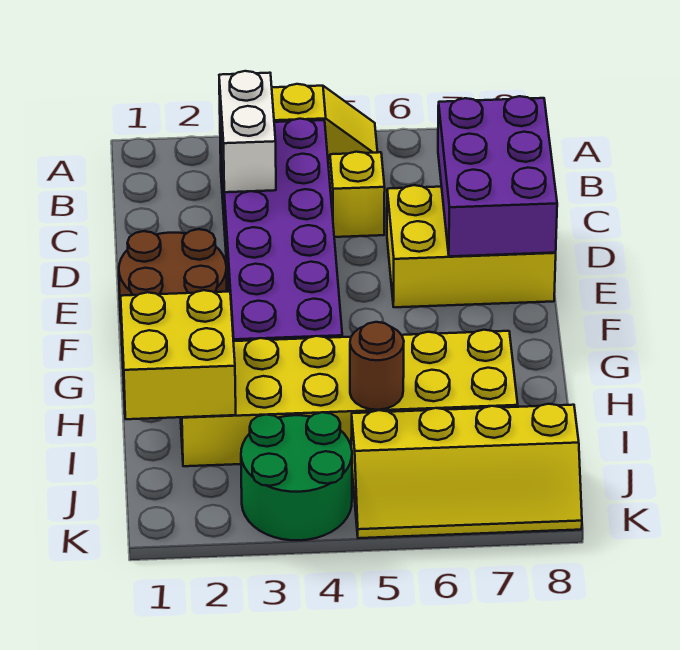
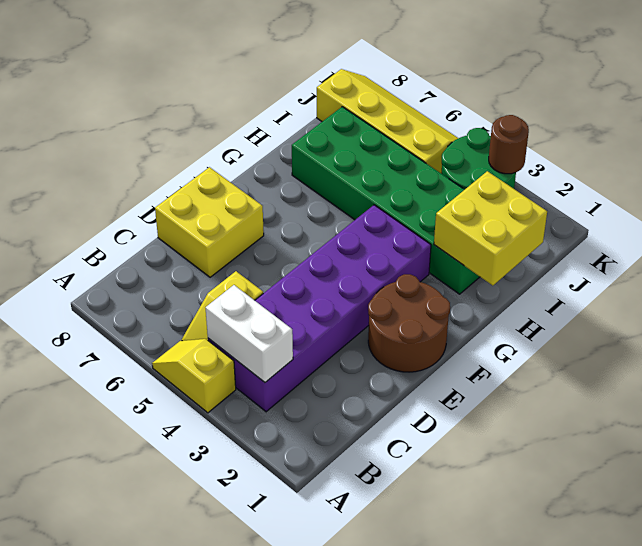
white 1x2 brick [219,71,276,192] -> white 1x2 brick turned to [206,285,293,382]
purple 2x3 brick [438,96,557,256] -> none
yellow 2x3 brick [387,185,556,307] -> yellow 2x2 brick [155,167,264,277]
yellow 2x6 brick [181,330,518,466] -> green 2x6 brick [292,107,480,294]
brown 1x1 round brick [350,322,404,410] -> brown 1x1 round brick moved to [489,115,529,174]

